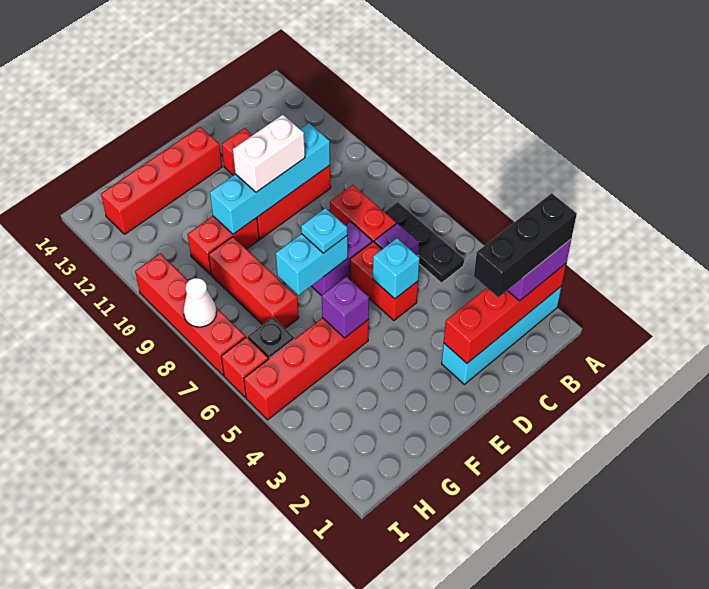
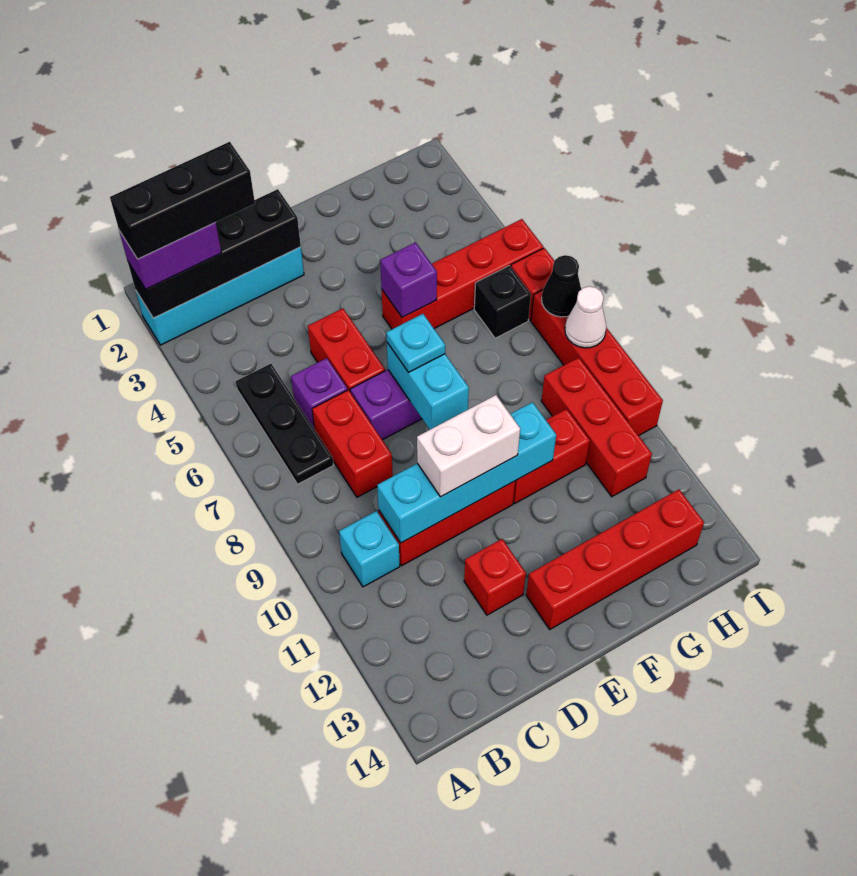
red 1x4 brick [444,264,566,363] -> black 1x4 brick [128,189,301,318]
cyan 1x1 brick [373,238,420,299] -> cyan 1x1 brick moved to [339,511,400,587]
cyan 1x2 brick [276,234,348,295] -> cyan 1x2 brick turned to [387,343,469,429]
red 1x3 brick [209,237,299,328] -> red 1x3 brick moved to [541,357,652,497]
none -> black 1x1 cone [542,255,581,317]

